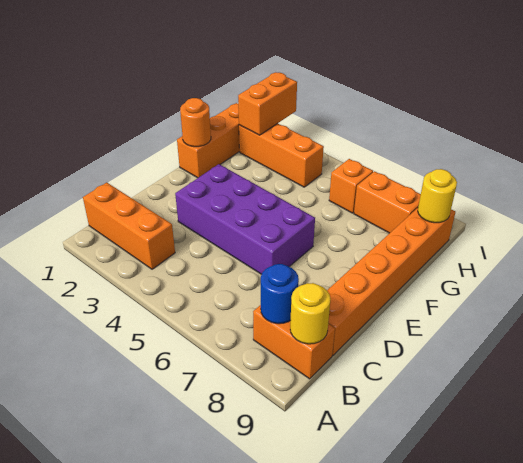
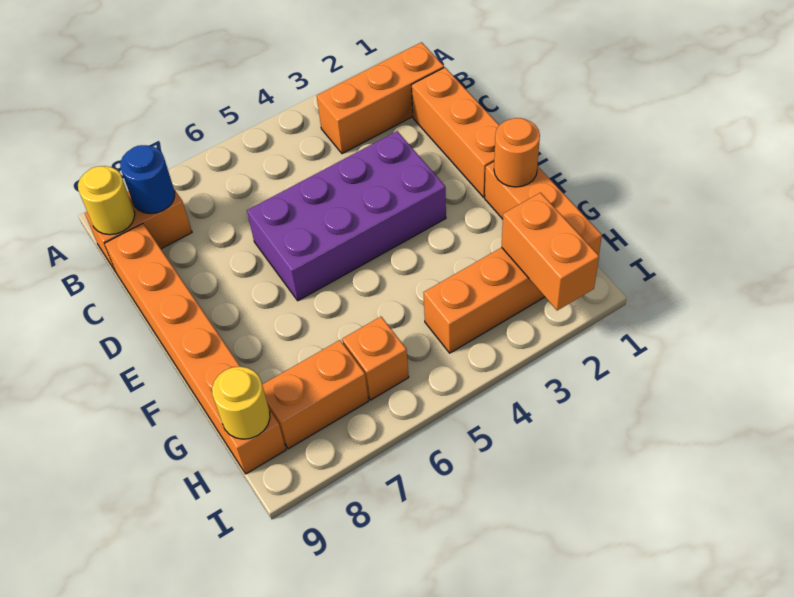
none -> orange 1x3 brick [412,67,499,197]

